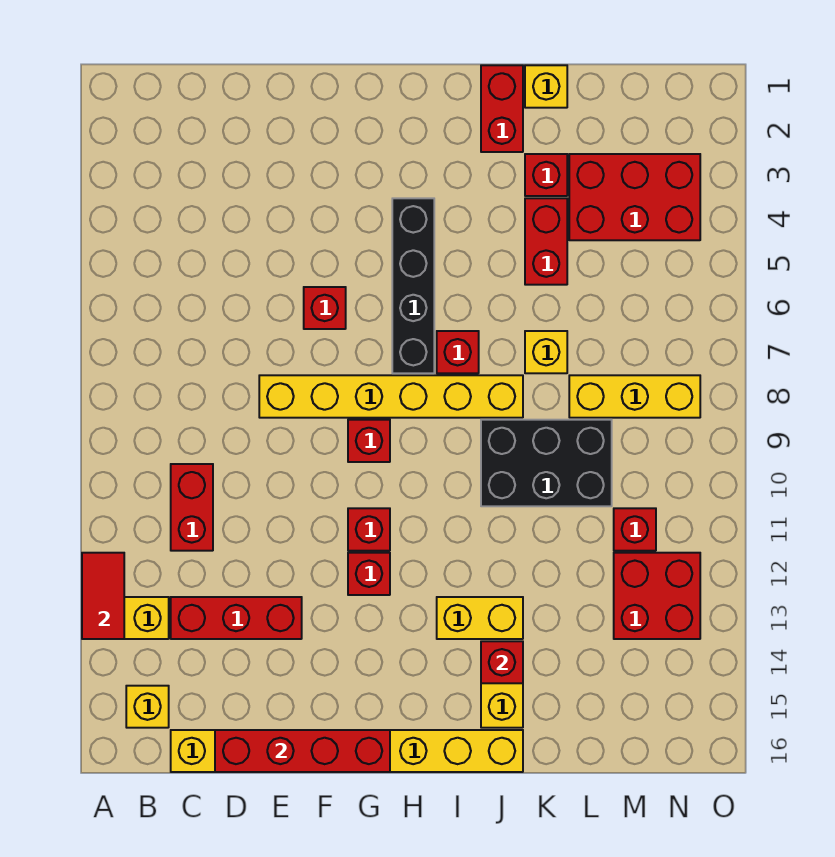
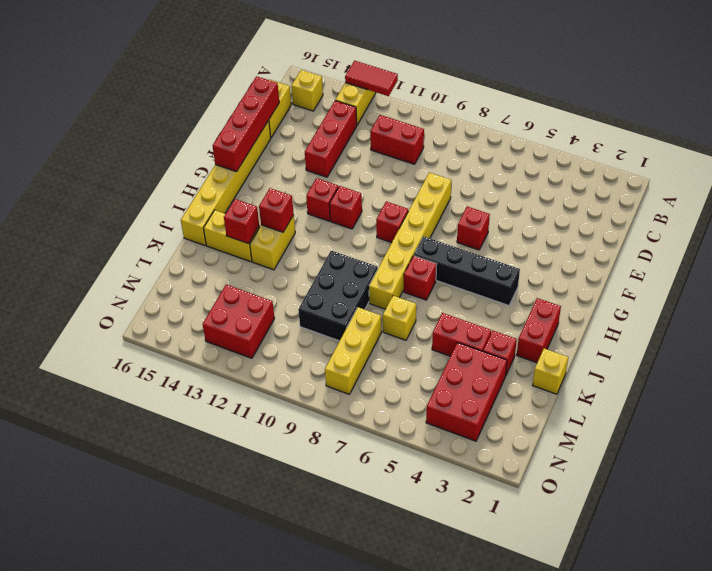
red 1x2 brick [481,65,523,152] -> red 1x2 brick turned to [517,298,561,363]
red 1x1 brick [614,508,656,551] -> red 1x1 brick moved to [259,188,294,232]

